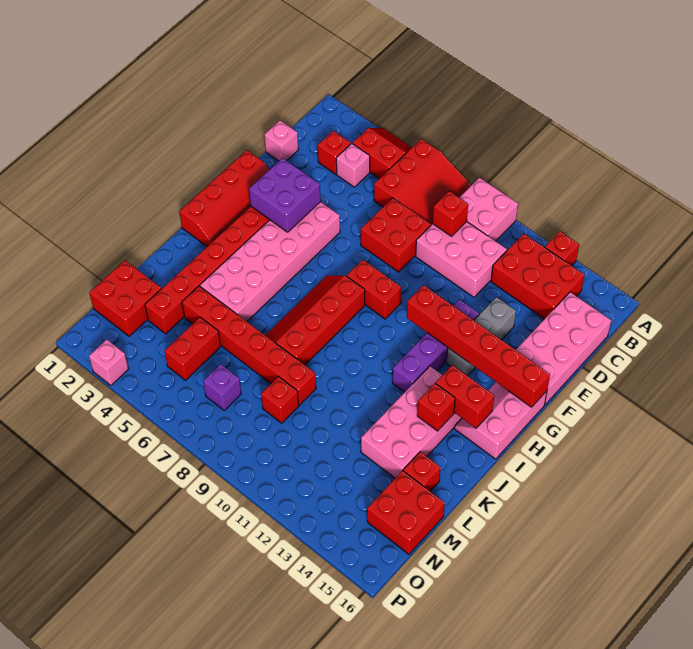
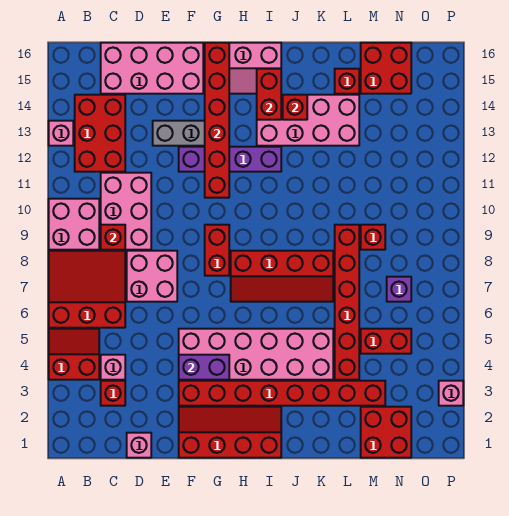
red 2x2 slope [353,128,412,179] -> red 2x2 slope turned to [49,329,99,380]
red 1x1 brick [545,231,579,266] -> pink 1x1 brick [49,121,73,146]
red 2x2 brick [361,198,431,272] -> pink 2x2 brick [127,251,177,302]
purple 2x2 brick [249,158,321,232] -> purple 1x2 brick [179,355,229,380]

